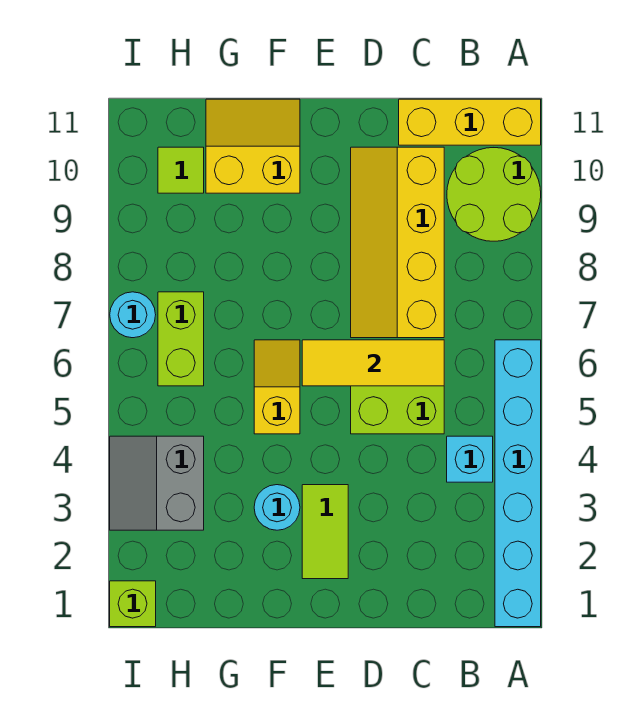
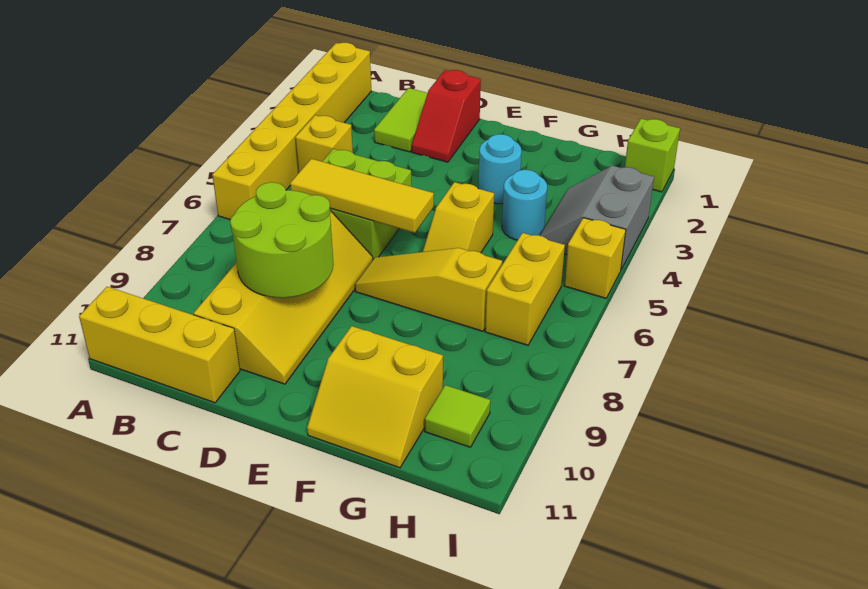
cyan 1x6 brick [495,340,541,627] -> yellow 1x6 brick [212,43,371,219]
lime 2x2 round brick [447,148,541,241] -> lime 2x2 round brick moved to [230,182,333,298]
cyan 1x1 brick [447,436,493,482] -> yellow 1x1 brick [295,115,353,173]
none -> red 1x2 slope [412,70,481,162]
lime 1x2 tile [302,485,348,579] -> lime 1x2 tile moved to [374,88,427,152]
none -> yellow 1x3 slope [355,248,502,331]
grey 2x2 slope [110,436,204,530] -> grey 2x2 slope turned to [540,166,654,269]
lime 1x2 brick [158,292,204,386] -> yellow 1x2 brick [485,233,565,345]
none -> yellow 1x1 brick [564,218,626,298]
cyan 1x1 round brick [110,292,156,338] -> cyan 1x1 round brick moved to [502,170,547,240]

